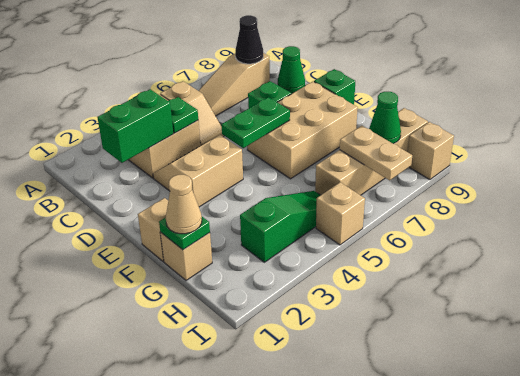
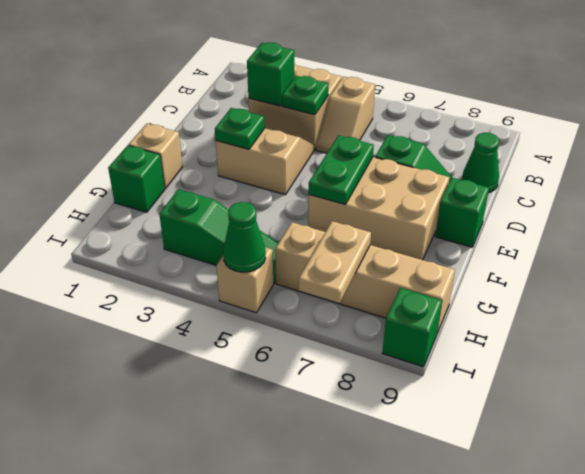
tan 1x3 slope [199,53,270,116] -> none
black 1x1 cone [235,15,263,64] -> none
green 1x2 brick [97,89,173,163] -> green 1x1 brick [247,42,294,106]
green 1x2 plate [221,97,290,148] -> green 1x2 plate turned to [309,135,374,204]
tan 1x1 brick [160,232,212,280] -> green 1x1 brick [108,146,165,212]
green 1x1 plate [159,217,210,250] -> green 1x1 plate moved to [215,108,265,149]
tan 1x1 cone [166,175,202,234] -> none
green 1x1 cone [369,92,401,144] -> green 1x1 cone moved to [223,202,266,272]
tan 1x1 brick [407,122,454,180] -> green 1x1 brick [382,288,442,367]

